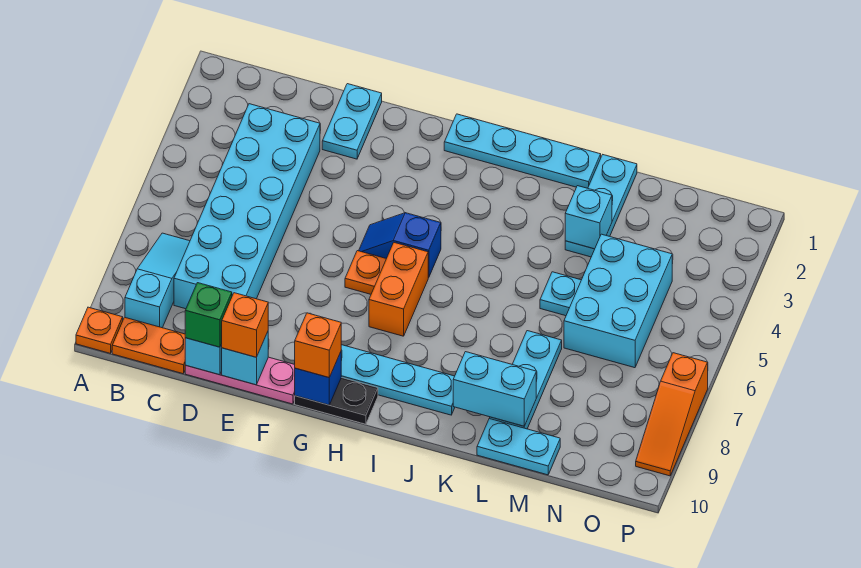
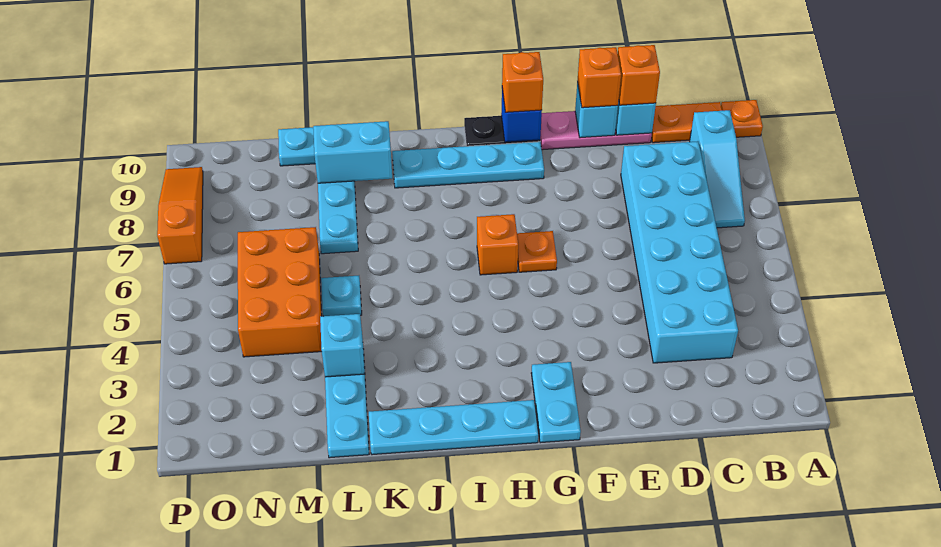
green 1x1 brick [185,283,232,347] -> orange 1x1 brick [618,45,660,105]
cyan 1x2 plate [322,84,382,159] -> cyan 1x2 plate moved to [531,362,581,443]
blue 1x2 slope [359,213,441,278] -> none
orange 1x2 brick [369,243,428,336] -> orange 1x1 brick [477,214,518,275]
cyan 2x3 brick [564,234,672,368] -> orange 2x3 brick [238,227,322,357]

